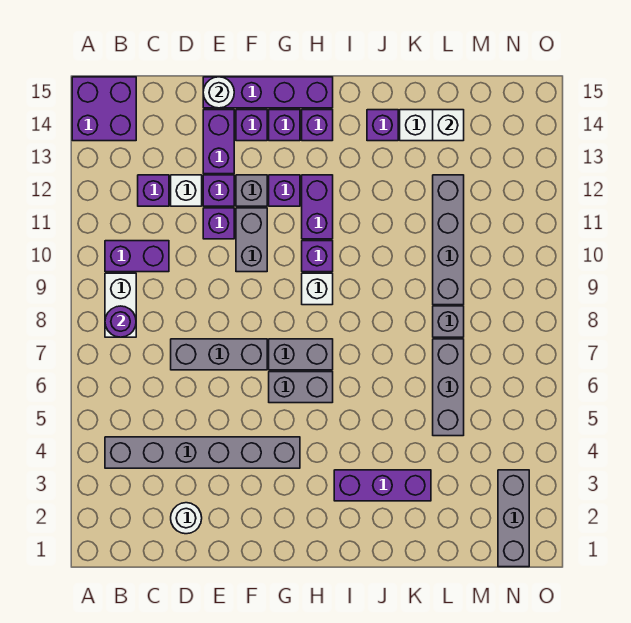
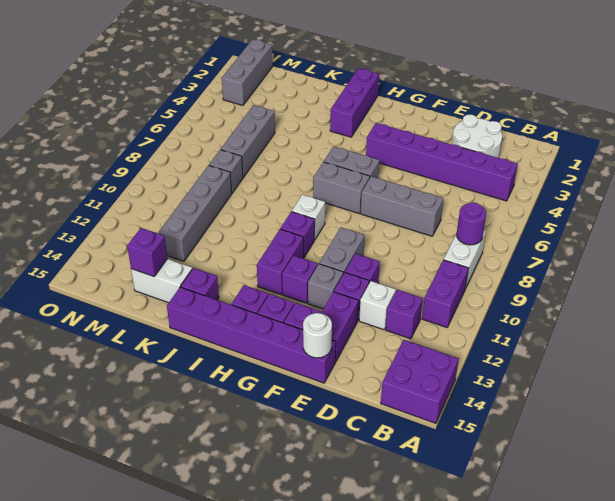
grey 1x6 brick [105,437,300,468] -> purple 1x6 brick [366,123,518,201]
purple 1x2 brick [105,241,169,272] -> purple 1x2 brick turned to [422,260,468,327]
white 1x1 round brick [171,503,202,534] -> white 2x2 round brick [452,114,502,158]
purple 1x4 brick [203,77,333,108] -> purple 1x6 brick [167,287,336,383]
purple 1x3 brick [334,470,431,501] -> purple 1x3 brick turned to [330,68,379,137]
white 1x1 brick [433,110,464,141] -> purple 1x1 brick [127,228,167,277]

